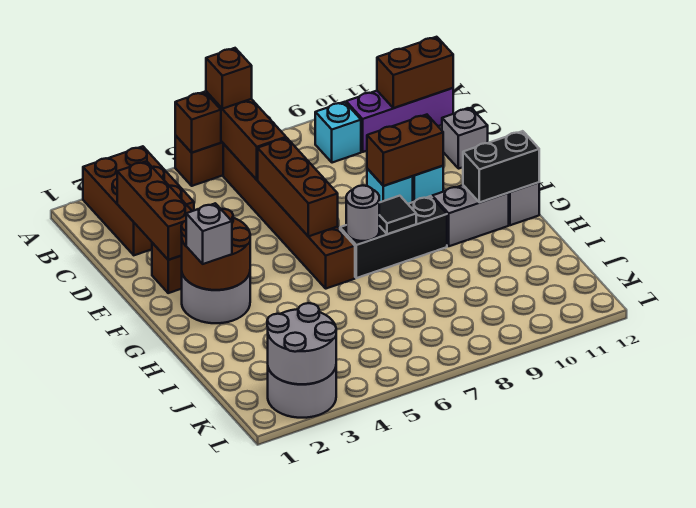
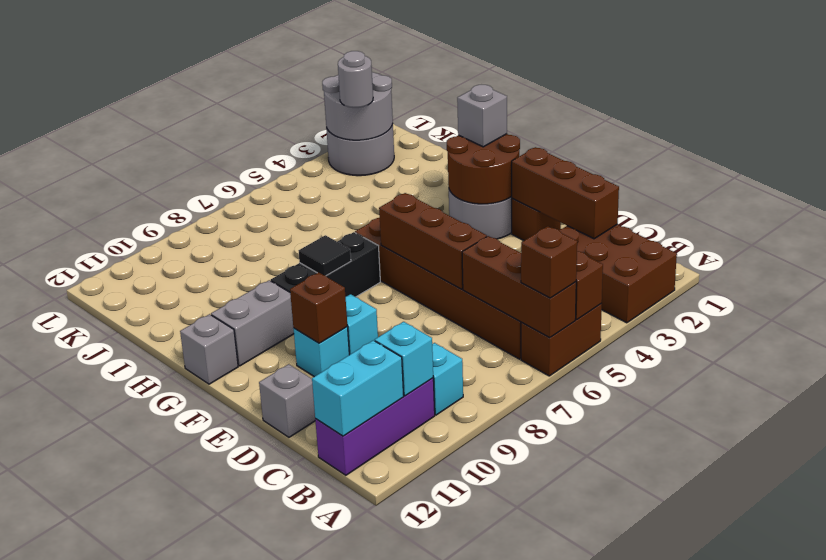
none -> cyan 1x1 brick [375,322,433,396]
brown 1x2 brick [377,37,453,108] -> cyan 1x2 brick [312,340,404,436]
brown 1x2 brick [367,115,443,186] -> brown 1x1 brick [290,272,347,343]
grey 1x1 round brick [346,186,379,241] -> grey 1x1 round brick moved to [338,51,373,108]
black 1x2 brick [463,131,539,202] -> none

